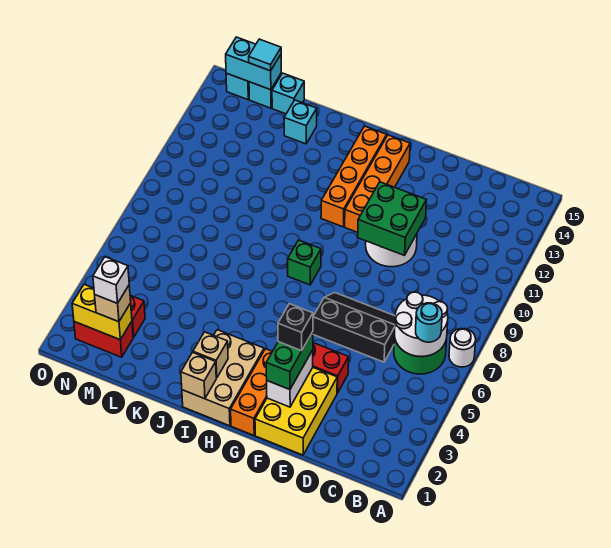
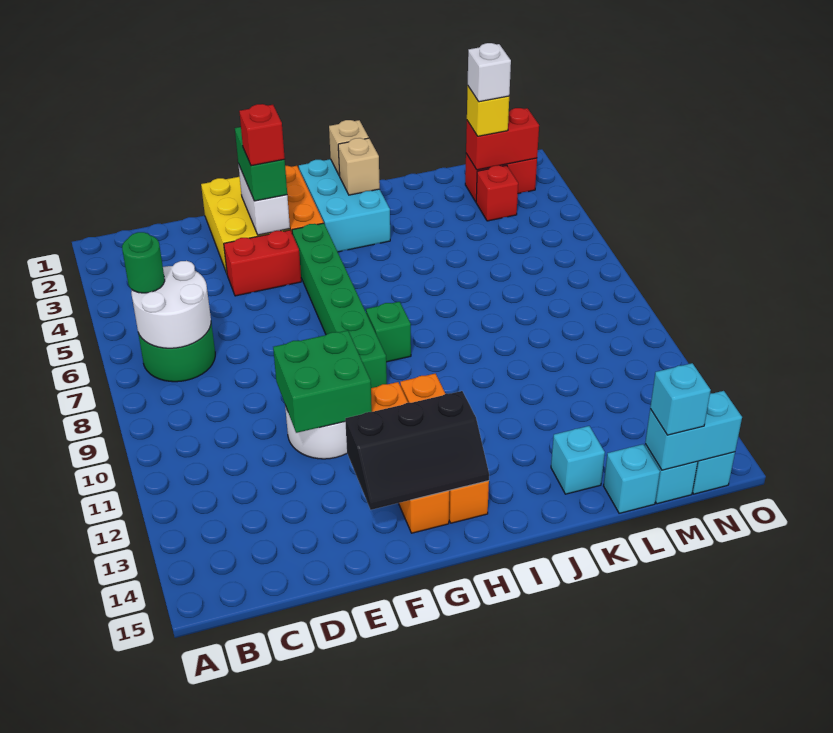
white 1x1 round brick [449,329,476,367] -> none
cyan 1x1 round brick [416,303,442,342] -> green 1x1 round brick [122,232,165,293]
black 2x3 slope [313,293,395,362] -> black 2x3 slope moved to [345,391,489,510]
black 1x1 brick [278,304,313,351] -> red 1x1 brick [239,104,285,166]
none -> green 1x6 brick [292,223,387,388]
tan 2x3 brick [182,330,264,426] -> cyan 2x3 brick [299,159,390,252]
yellow 1x2 brick [72,284,132,340] -> red 1x2 brick [466,108,539,170]
tan 1x1 brick [95,286,131,322] -> yellow 1x1 brick [467,86,509,136]
cyan 1x1 tile [249,39,281,71] -> cyan 1x1 brick [650,363,711,435]

